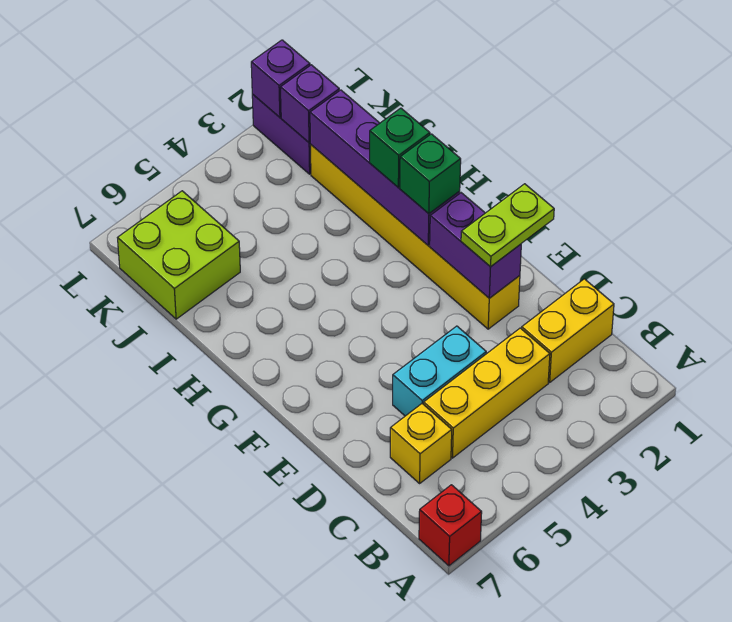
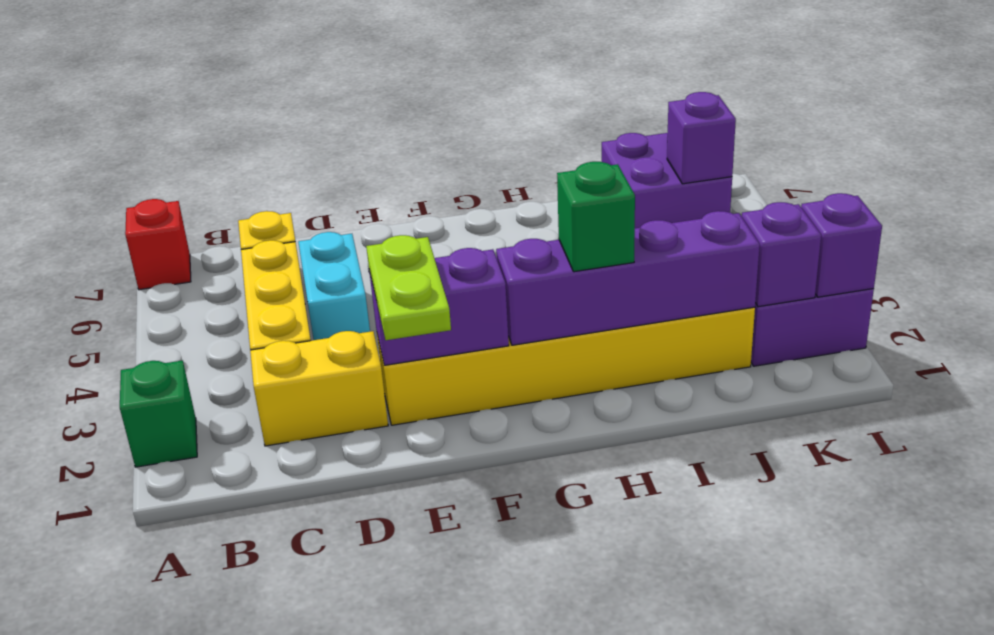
yellow 1x2 brick [522,279,614,382] -> yellow 1x2 brick turned to [250,331,388,446]
green 1x1 brick [400,134,461,214] -> green 1x1 brick moved to [120,360,197,467]
lime 2x2 brick [118,191,240,319] -> purple 2x2 brick [602,133,732,228]
none -> purple 1x1 brick [667,92,736,184]

